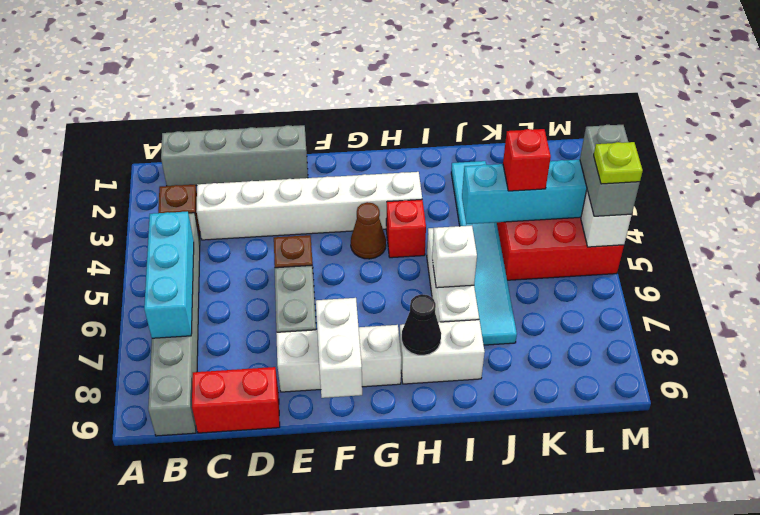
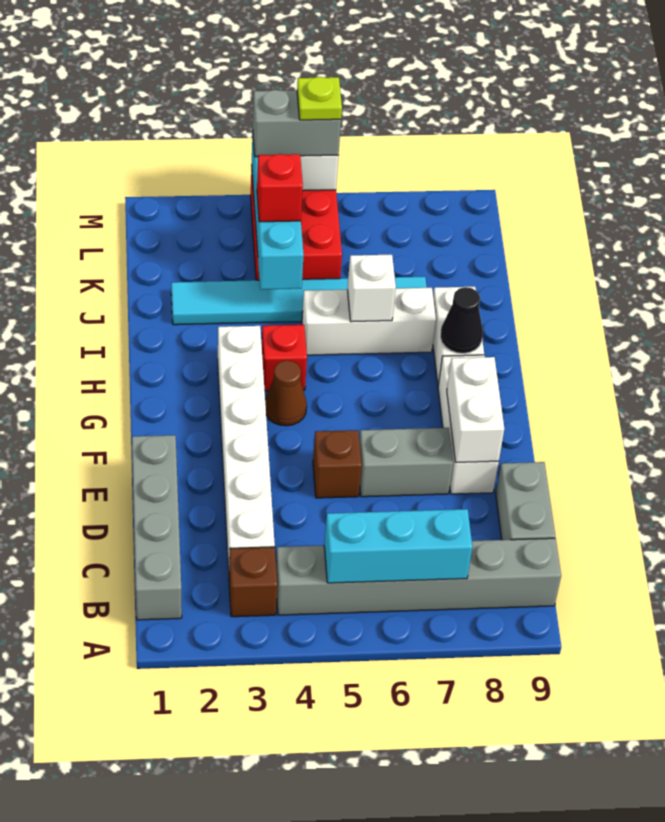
red 1x2 brick [192,367,280,433] -> grey 1x2 brick [496,462,555,540]
white 1x2 brick [316,298,362,398] -> white 1x2 brick turned to [447,357,504,462]

